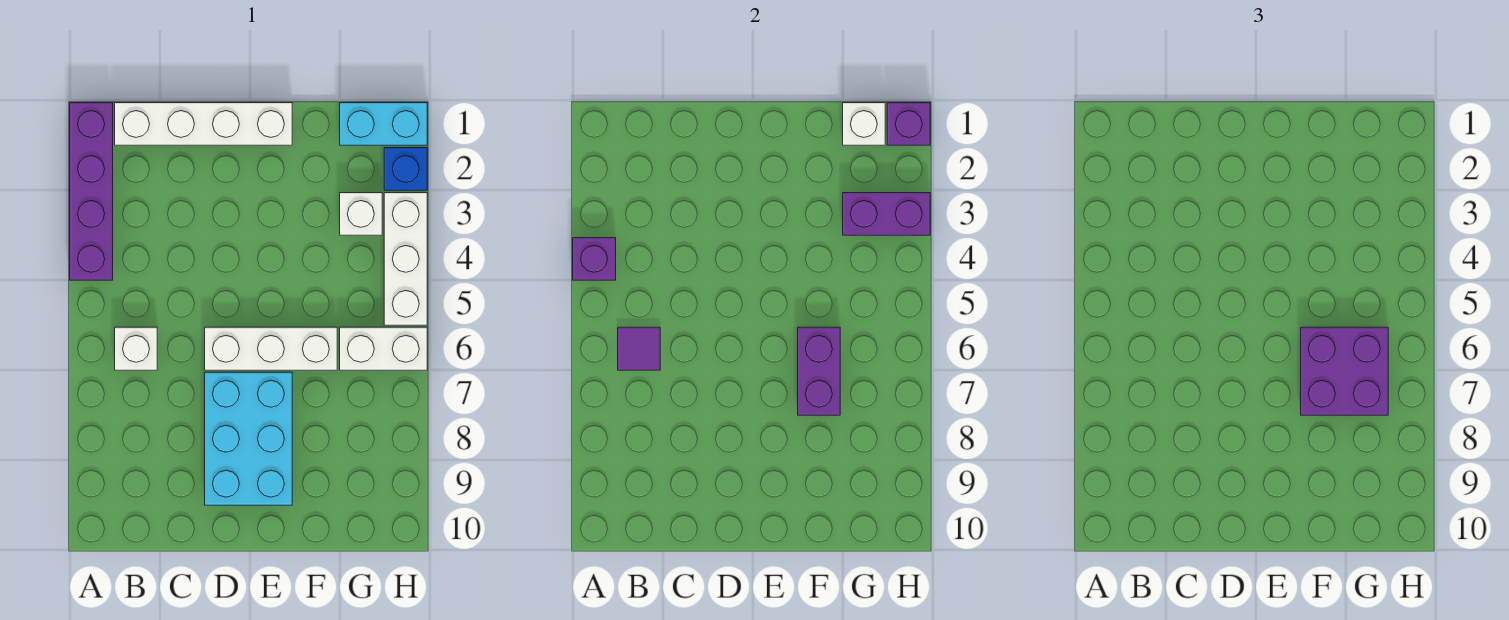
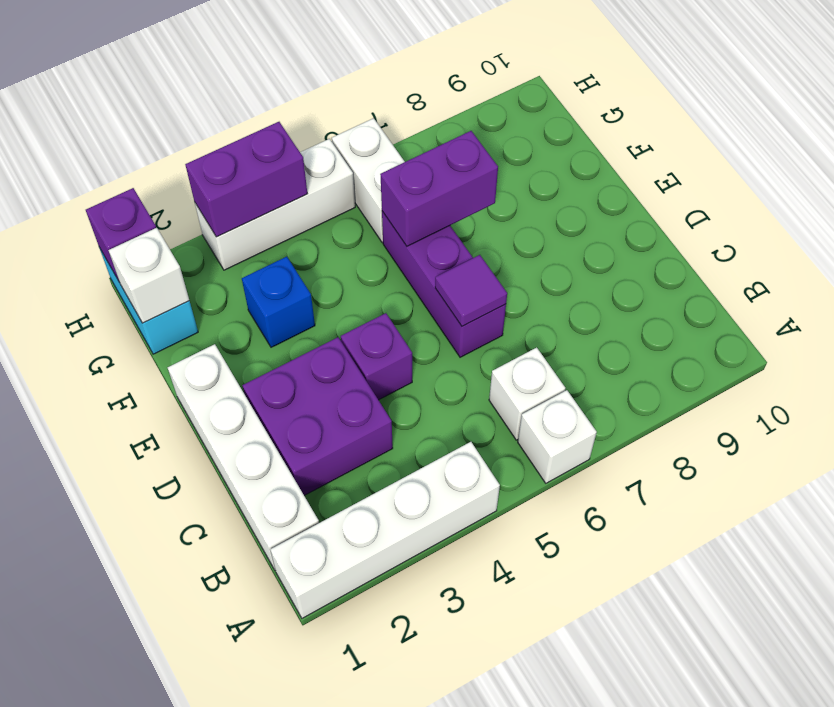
purple 1x4 brick [70,103,113,280] -> white 1x4 brick [270,442,500,618]
purple 1x1 brick [573,238,616,280] -> purple 1x1 brick moved to [341,313,412,400]
purple 1x1 tile [618,327,660,370] -> purple 1x1 tile moved to [435,255,507,326]
white 1x3 brick [205,327,337,370] -> purple 1x3 brick [382,211,506,357]
cyan 2x3 brick [205,372,292,505] -> none
purple 2x2 brick [1301,327,1388,415] -> purple 2x2 brick moved to [242,337,393,496]
white 1x1 brick [340,193,382,235] -> white 1x1 brick moved to [518,390,597,483]
purple 1x2 brick [843,193,930,235] -> purple 1x2 brick turned to [185,122,307,237]
blue 1x1 brick [384,148,427,190] -> blue 1x1 brick moved to [242,257,315,347]

